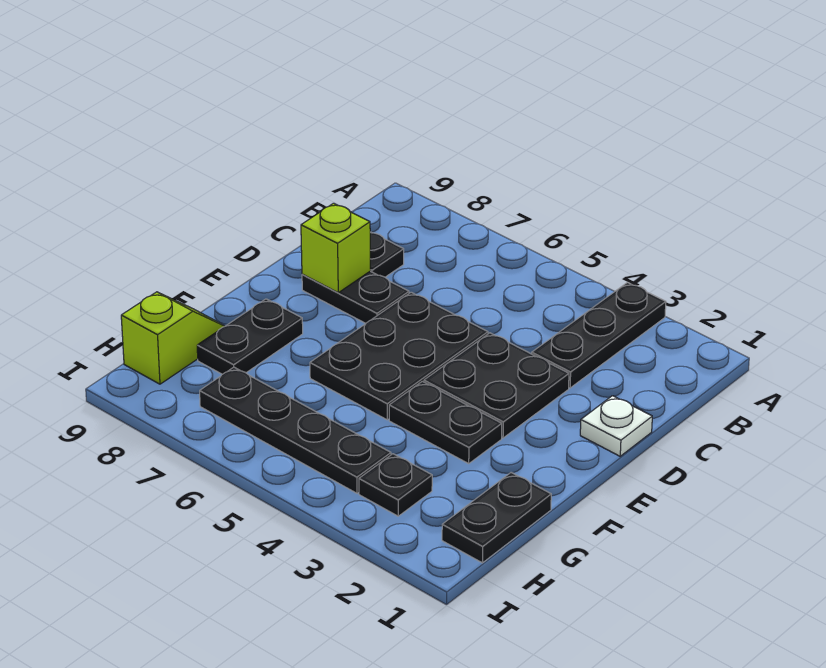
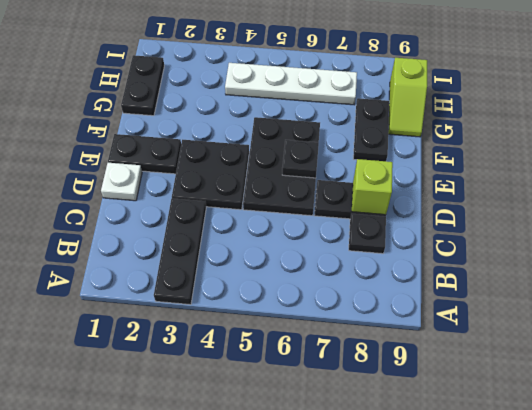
black 1x2 plate [389,381,502,464] -> black 1x2 plate moved to [108,134,181,174]
black 1x1 plate [359,454,432,516] -> black 1x1 plate moved to [282,140,319,178]
black 1x4 plate [200,367,391,493] -> white 1x4 plate [225,63,357,105]

